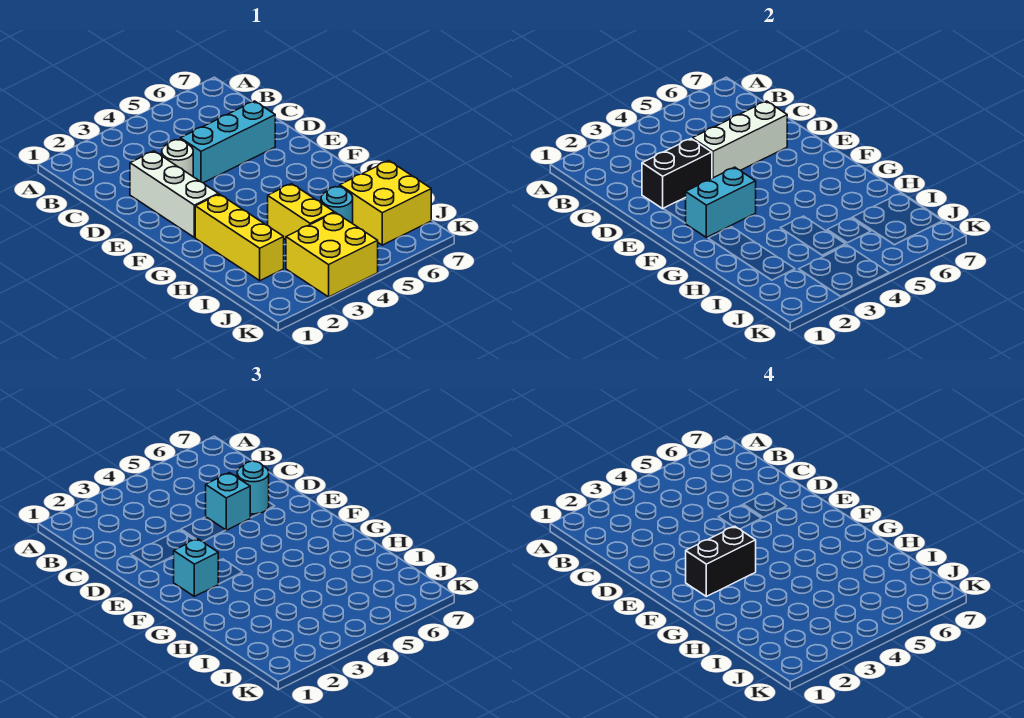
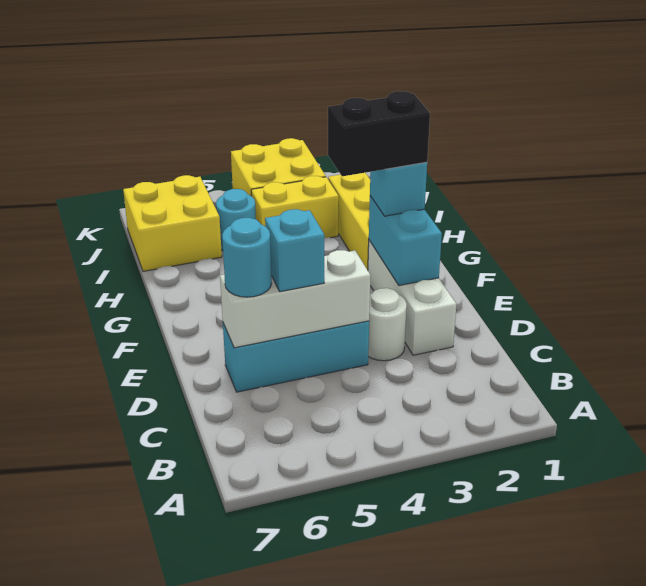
black 1x2 brick [642,139,712,209] -> none
cyan 1x2 brick [686,167,756,237] -> cyan 1x2 brick turned to [369,196,442,286]
yellow 1x2 brick [268,184,334,240] -> yellow 1x2 brick turned to [251,176,339,238]

